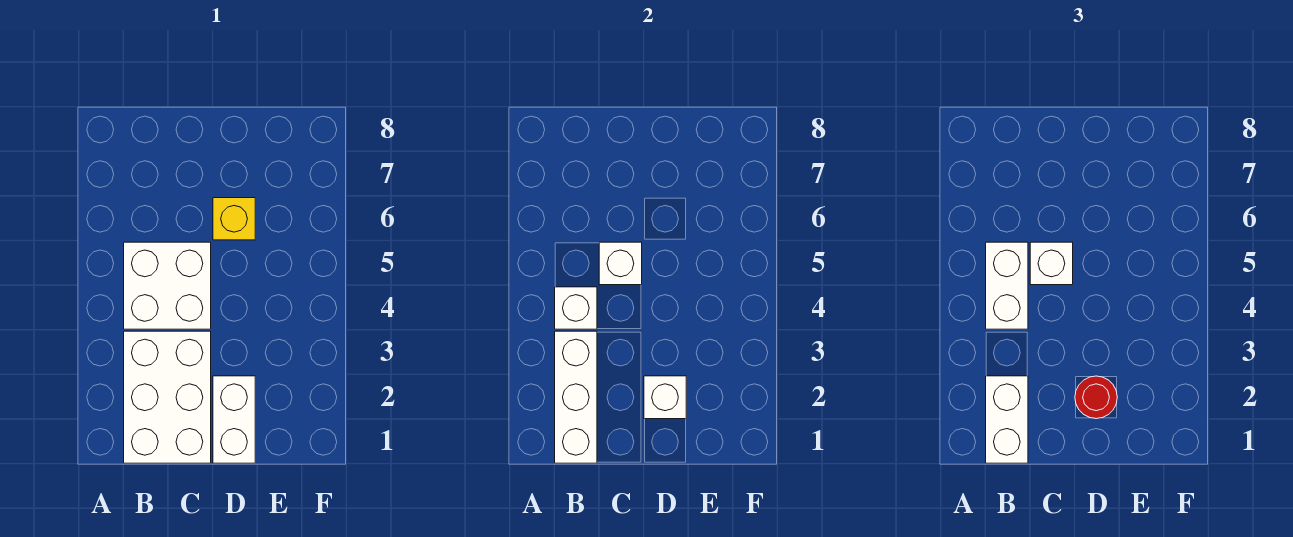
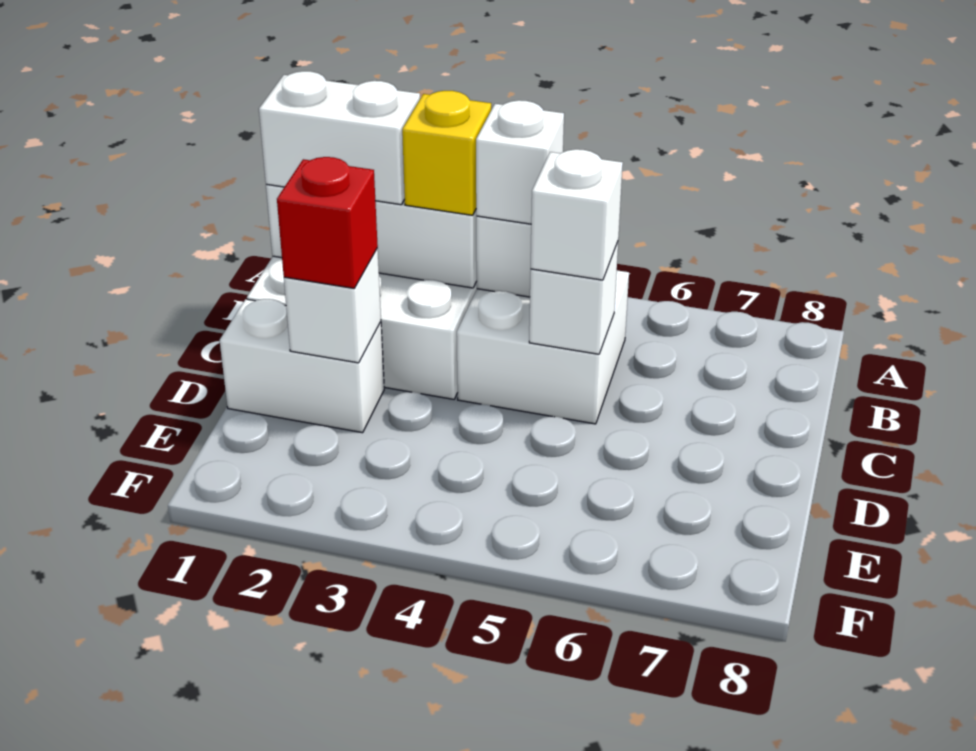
white 1x2 brick [986,242,1028,329] -> white 1x1 brick [476,100,564,224]
red 1x1 round brick [1075,376,1117,419] -> red 1x1 brick [277,157,378,288]
yellow 1x1 brick [213,198,255,240] -> yellow 1x1 brick moved to [402,91,491,215]

